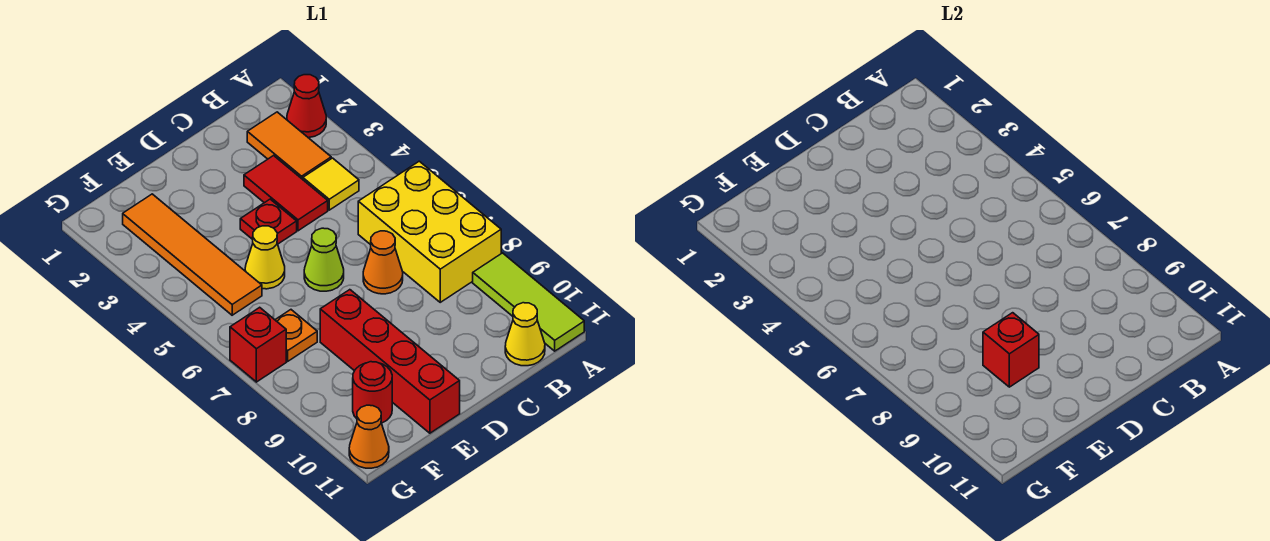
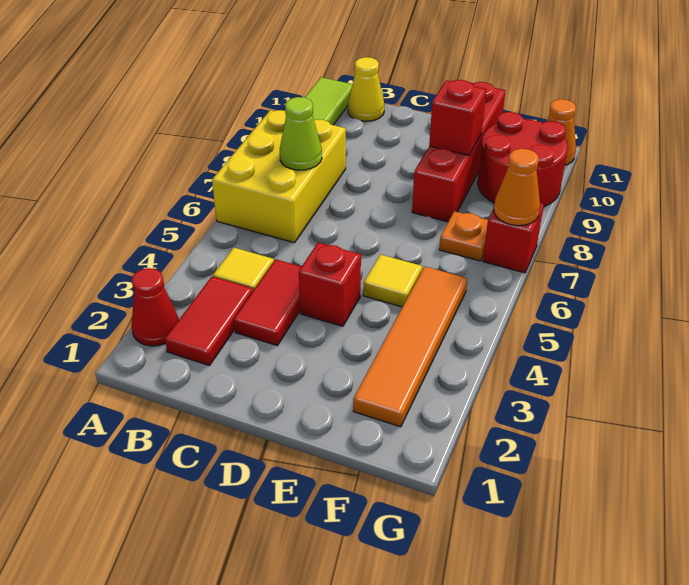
orange 1x2 tile [247,112,331,179] -> red 1x2 tile [165,277,253,366]
orange 1x1 cone [363,231,403,294] -> orange 1x1 cone moved to [494,149,540,226]
red 1x1 plate [240,199,297,244] -> red 1x1 brick [299,243,361,326]
lime 1x1 cone [304,228,344,291] -> lime 1x1 cone moved to [280,97,322,170]
yellow 1x1 cone [245,226,285,289] -> yellow 1x1 tile [363,254,422,307]
red 1x1 round brick [353,362,392,423] -> red 2x2 round brick [477,112,568,207]

